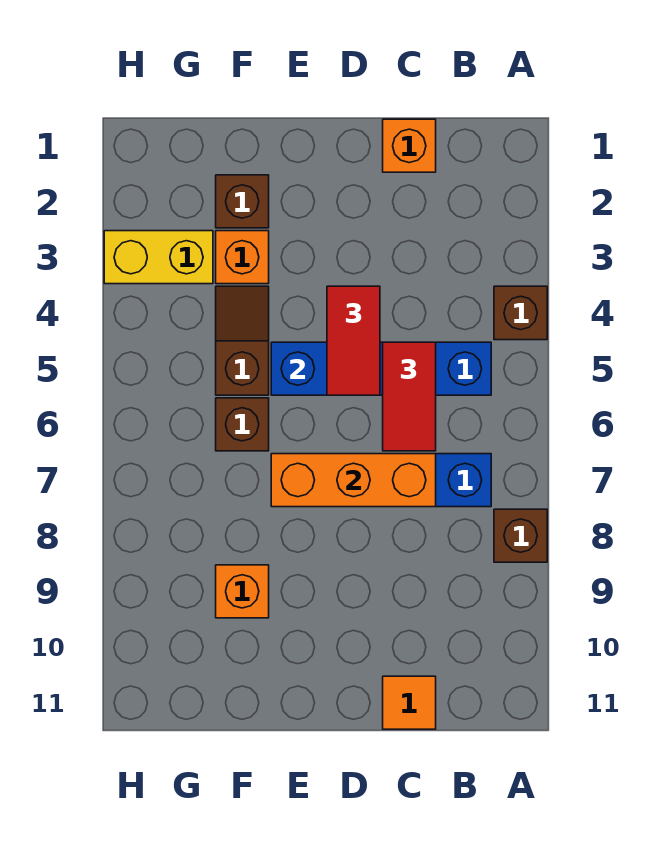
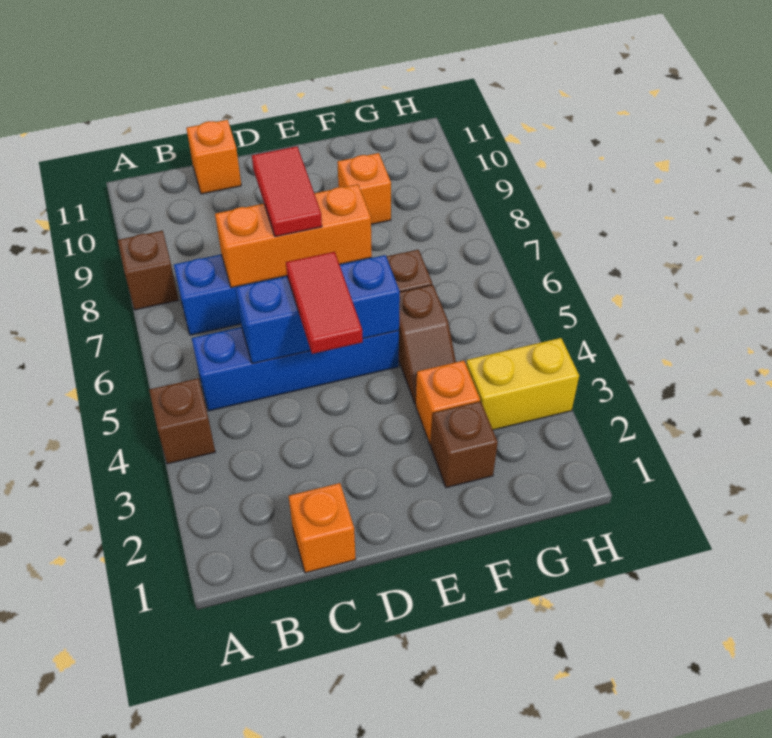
red 1x2 tile [383,342,436,451] -> red 1x2 tile moved to [252,146,322,237]
orange 1x1 tile [383,676,436,729] -> orange 1x1 brick [186,120,241,194]

